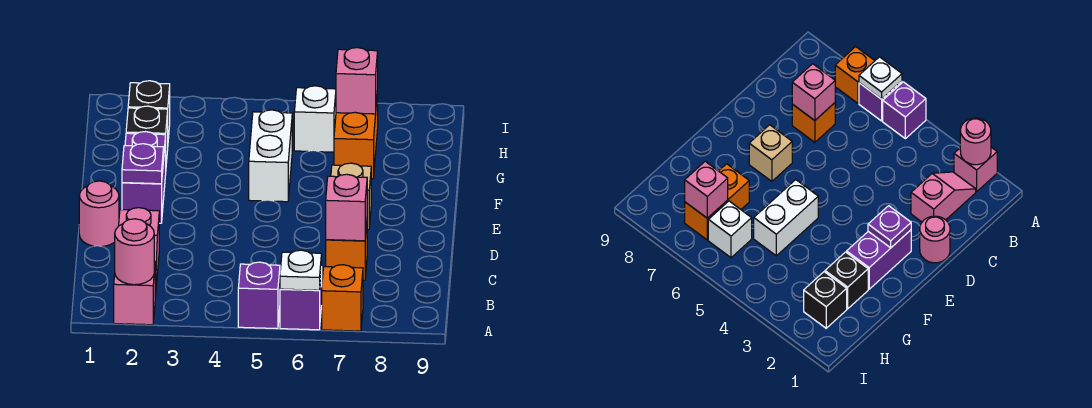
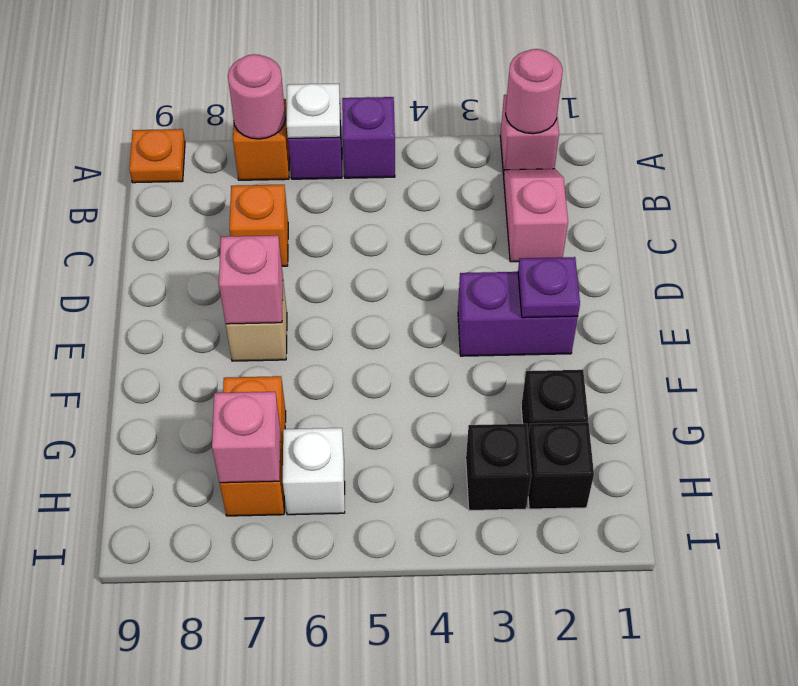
none -> orange 1x1 plate [129,129,185,183]
pink 1x1 brick [326,174,367,241] -> pink 1x1 brick moved to [219,235,283,324]
pink 1x1 round brick [79,181,119,247] -> pink 1x1 round brick moved to [228,54,285,139]
purple 1x2 brick [122,132,166,223] -> purple 1x2 brick turned to [458,272,578,356]
white 1x2 brick [249,110,292,202] -> none
none -> black 1x1 brick [466,424,531,511]

